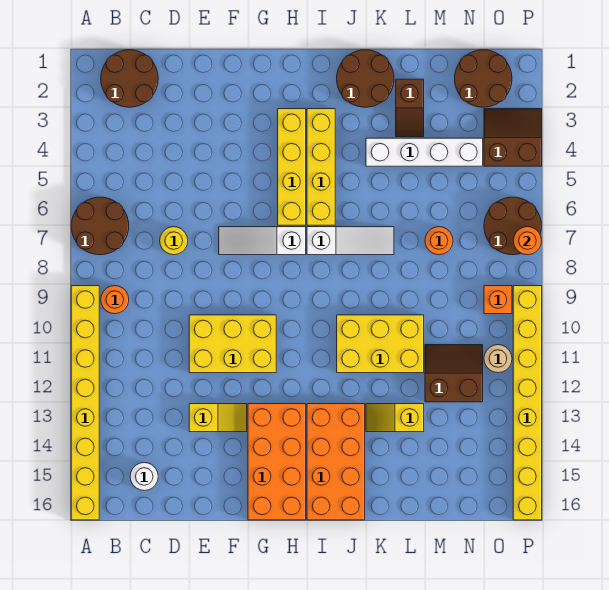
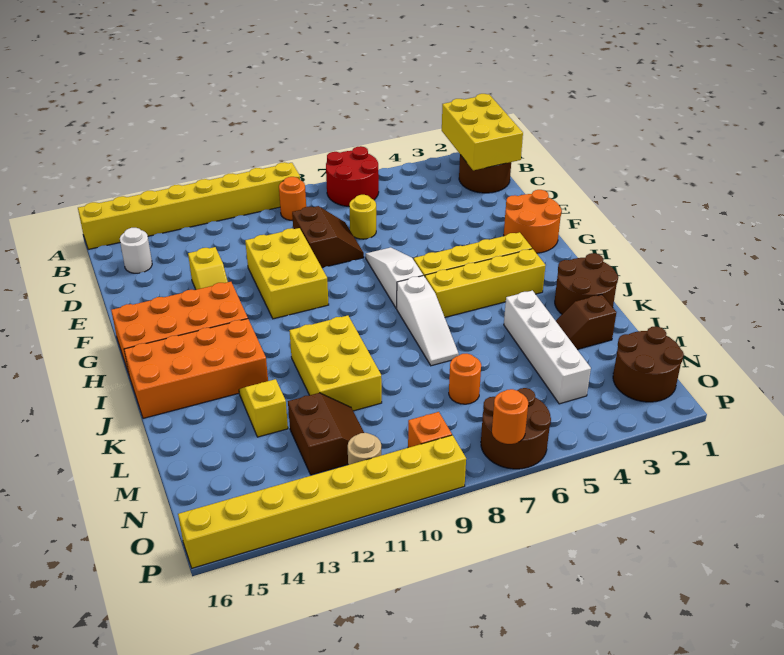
none -> yellow 2x3 brick [442,94,523,170]
brown 2x2 round brick [71,197,129,255] -> red 2x2 round brick [326,146,379,206]
none -> orange 2x2 round brick [504,190,562,253]
brown 2x2 slope [484,109,542,166] -> brown 2x2 slope moved to [292,206,364,268]

